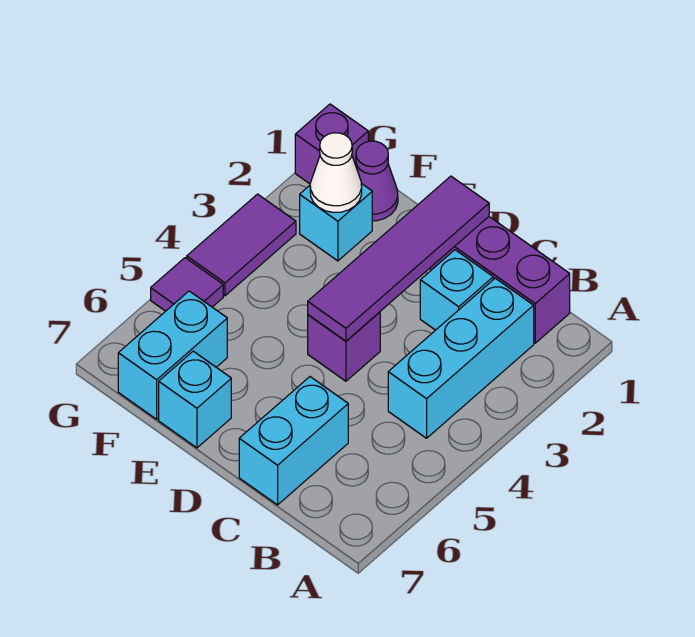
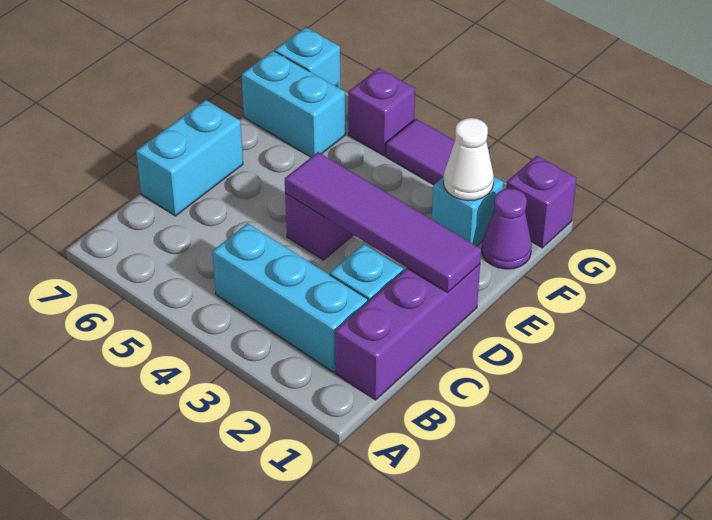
cyan 1x2 brick [239,377,348,505] -> cyan 1x2 brick turned to [136,100,243,216]
cyan 1x1 brick [159,351,231,448] -> cyan 1x1 brick moved to [275,27,340,88]
purple 1x1 tile [151,258,223,311] -> purple 1x1 brick [348,68,415,155]

